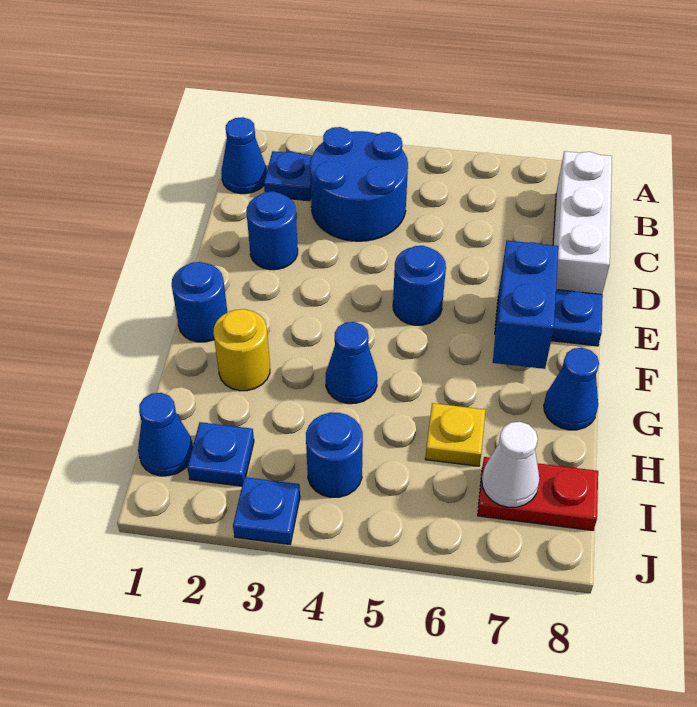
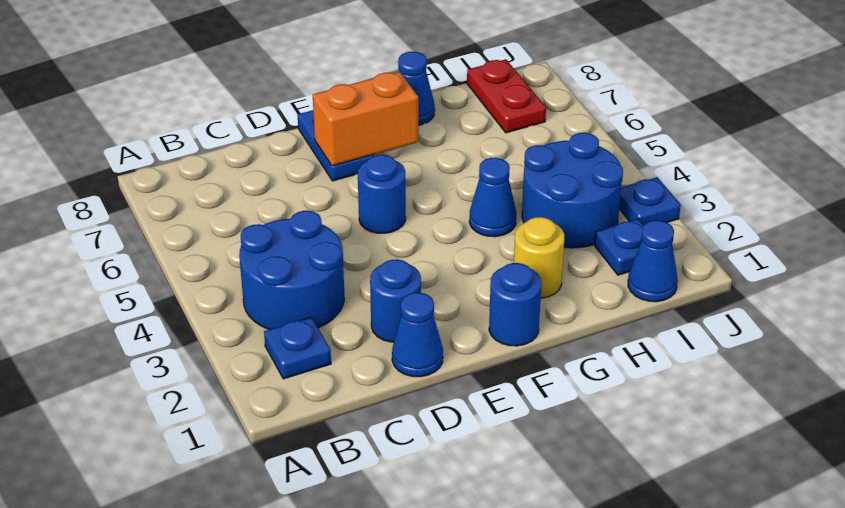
blue 1x1 cone [221,117,267,194] -> blue 1x1 cone moved to [392,293,443,377]
white 1x3 brick [553,151,612,294] -> none
blue 1x2 brick [493,241,558,369] -> orange 1x2 brick [313,72,418,166]
yellow 1x1 plate [425,403,486,466] -> none
blue 1x1 round brick [306,413,363,497] -> blue 2x2 round brick [522,133,623,248]
white 1x1 cone [482,422,540,507] -> none

